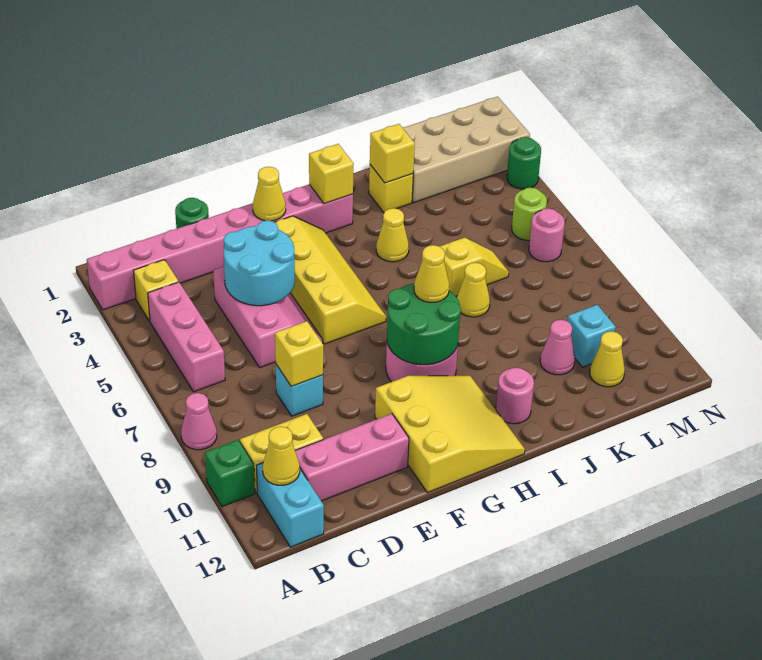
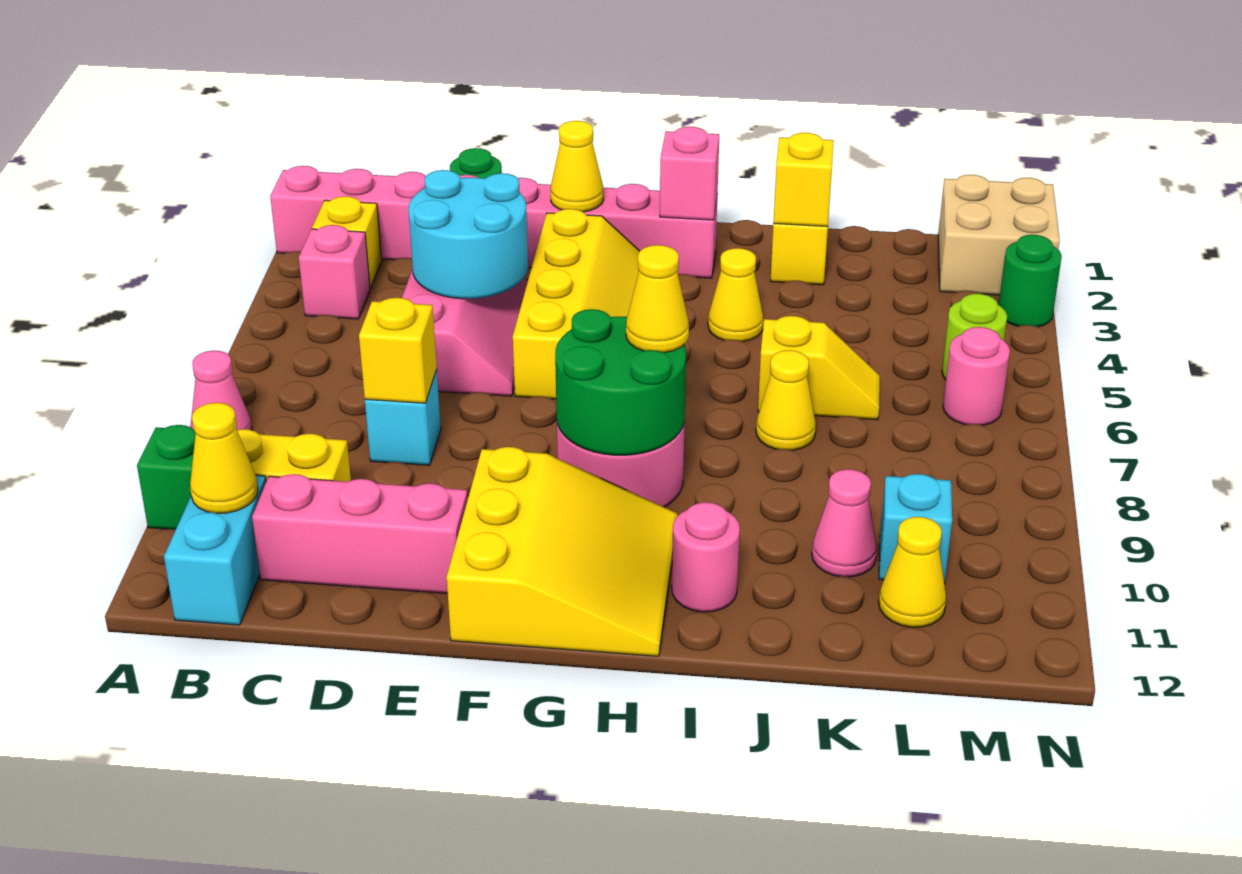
pink 1x3 brick [148,282,225,392] -> pink 1x1 brick [299,225,370,319]
yellow 1x1 brick [309,144,354,204] -> pink 1x1 brick [660,127,719,220]
tan 2x4 brick [402,97,530,203] -> tan 2x2 brick [938,175,1060,295]

